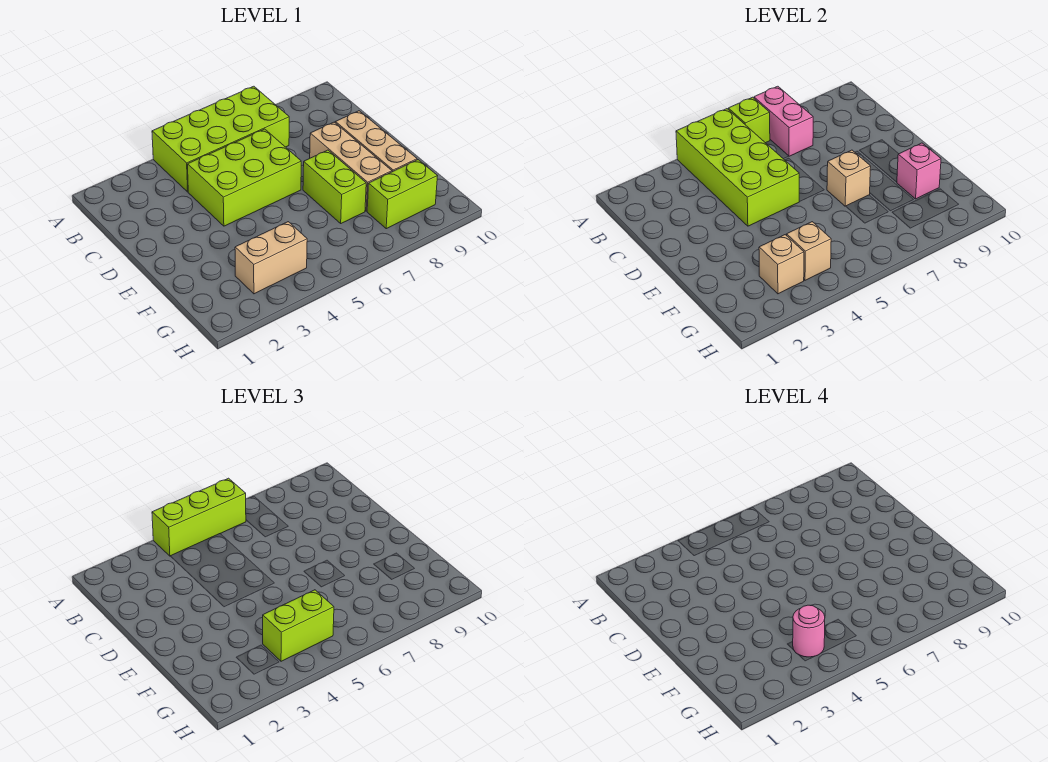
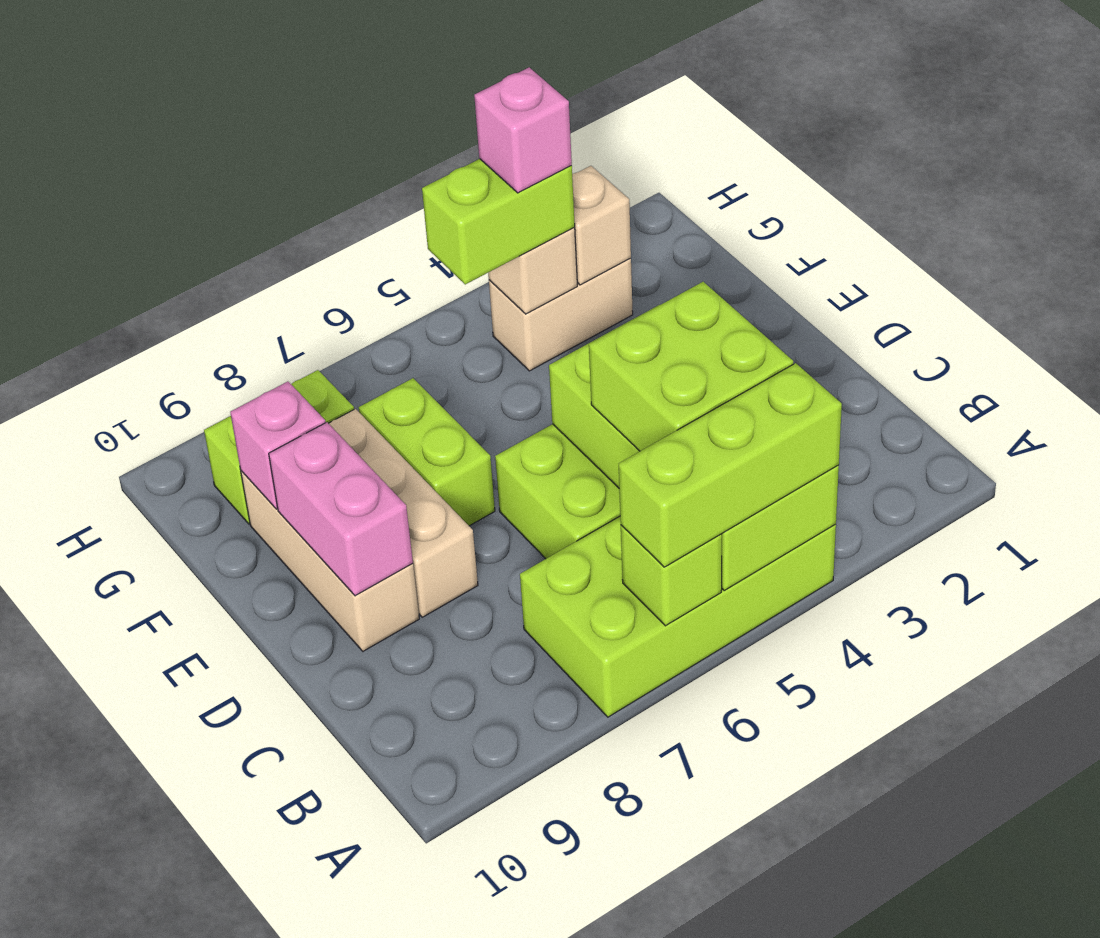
pink 1x2 brick [754,86,813,156] -> pink 1x2 brick moved to [269,422,413,596]
none -> lime 2x2 brick [589,282,793,451]
tan 1x1 brick [827,150,871,206] -> none
pink 1x1 round brick [793,605,825,657] -> pink 1x1 brick [474,67,572,193]

